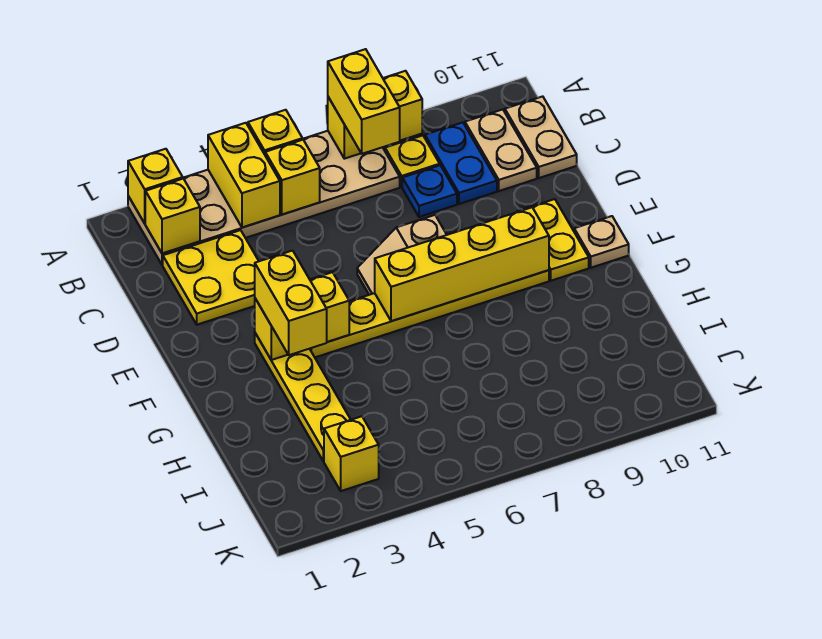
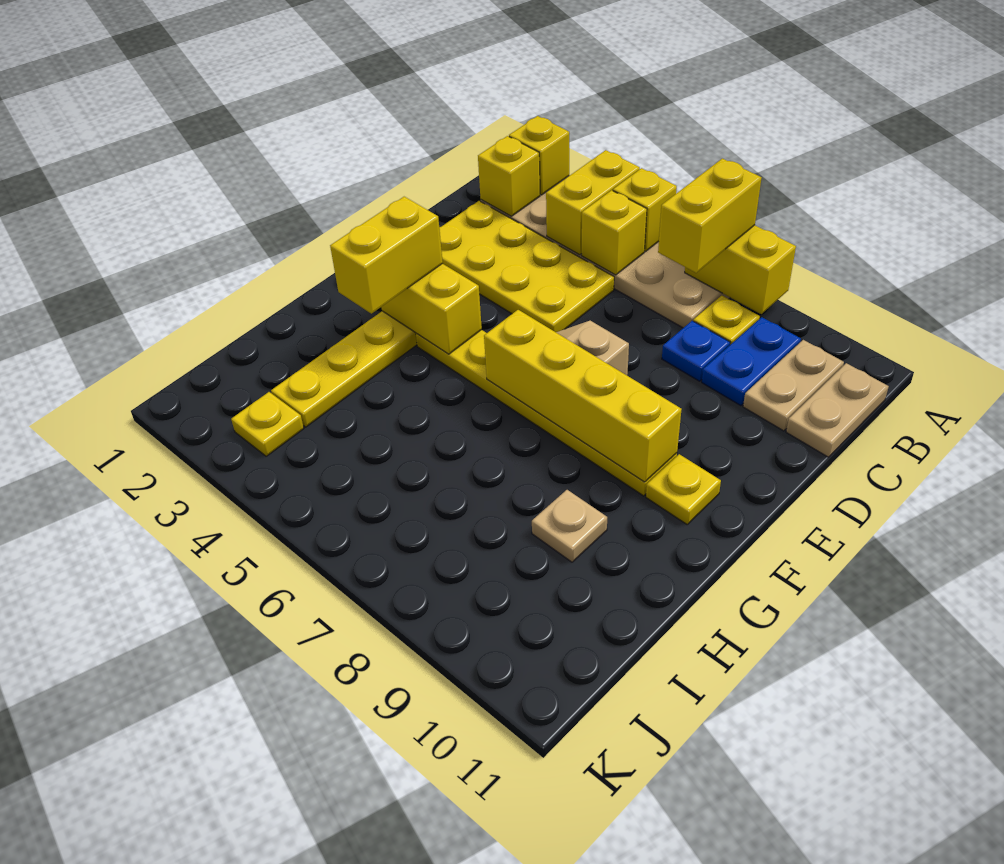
yellow 2x2 plate [163,230,259,325] -> yellow 2x4 plate [439,201,614,332]
yellow 1x2 plate [517,199,589,281] -> yellow 1x1 plate [646,454,721,524]
tan 1x1 plate [574,216,629,268] -> tan 1x1 plate moved to [532,490,607,562]
yellow 1x1 brick [324,416,379,491] -> yellow 1x1 plate [231,392,304,456]

